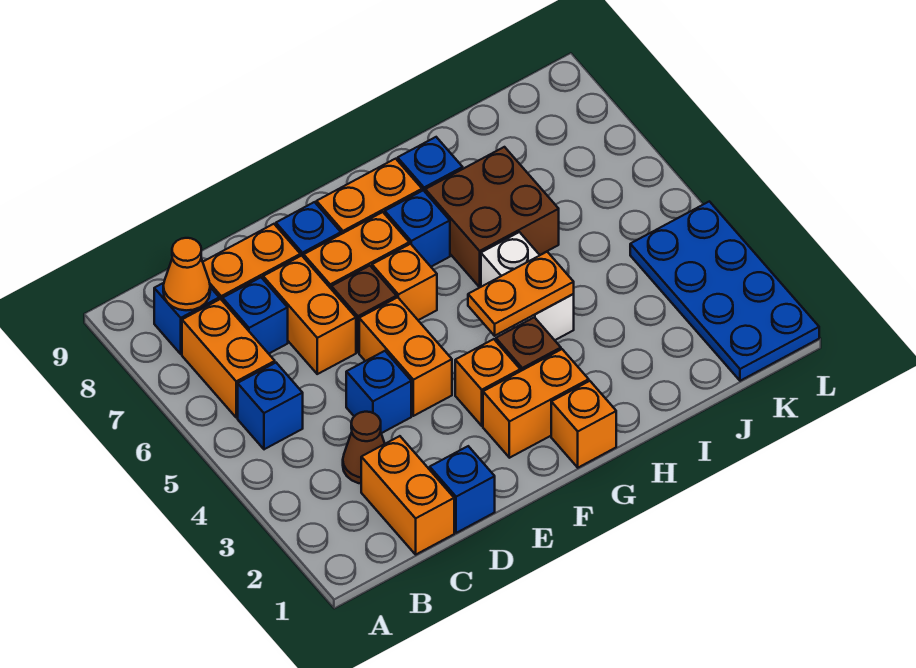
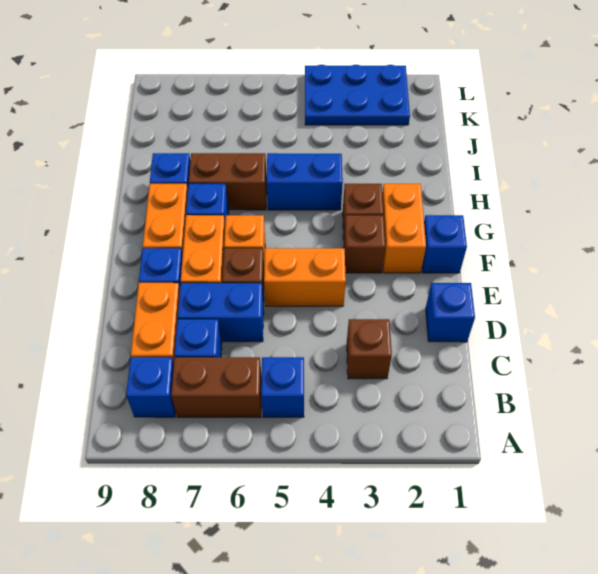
orange 1x2 brick [182,299,275,418] -> brown 1x2 brick [171,357,262,417]
orange 1x1 cone [163,238,210,310] -> none
orange 1x2 brick [361,436,454,554] -> none
brown 1x1 cone [343,412,385,484] -> brown 1x1 brick [347,319,392,379]
blue 1x1 brick [346,351,411,433] -> blue 1x1 brick moved to [422,215,467,273]
orange 1x2 brick [263,256,356,374] -> blue 1x2 brick [178,283,264,342]
orange 1x1 brick [455,339,520,426] -> brown 1x1 brick [344,215,385,273]
orange 1x1 brick [551,381,616,468] -> none
orange 1x2 plate [468,252,574,336] -> none
white 1x2 brick [481,232,574,340] -> blue 1x2 brick [267,153,343,210]
brown 2x2 brick [425,147,559,287] -> brown 1x2 brick [189,153,267,210]
blue 2x4 plate [630,201,819,381] -> blue 2x3 plate [305,65,410,125]

